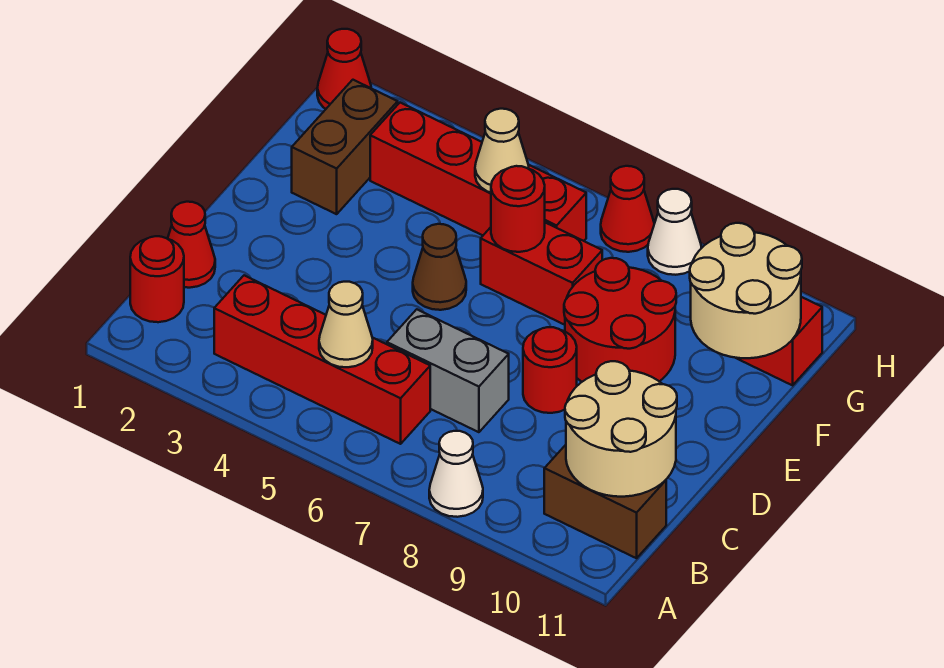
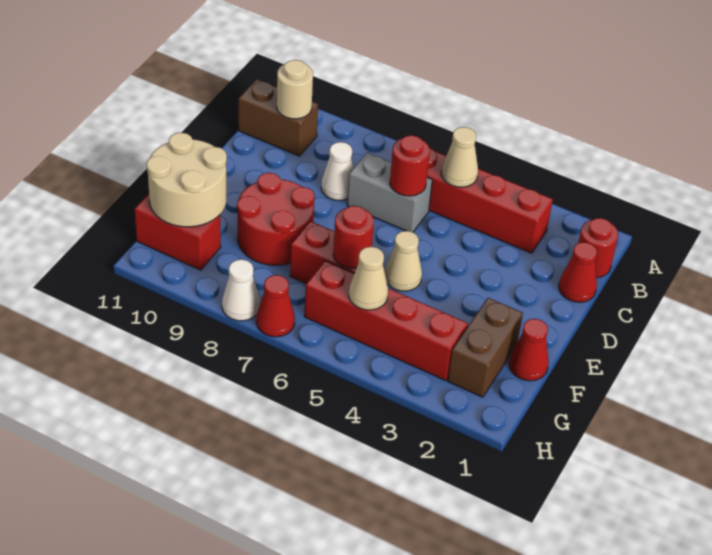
white 1x1 cone [429,431,483,517] -> white 1x1 cone moved to [321,142,354,201]
tan 2x2 round brick [565,361,677,497] -> tan 1x1 round brick [277,60,313,119]
red 1x1 round brick [523,327,577,413] -> red 1x1 round brick moved to [390,135,430,196]
brown 1x1 cone [413,224,466,310] -> tan 1x1 cone [385,231,422,291]
red 1x1 cone [317,29,371,109] -> red 1x1 cone moved to [509,319,549,381]

